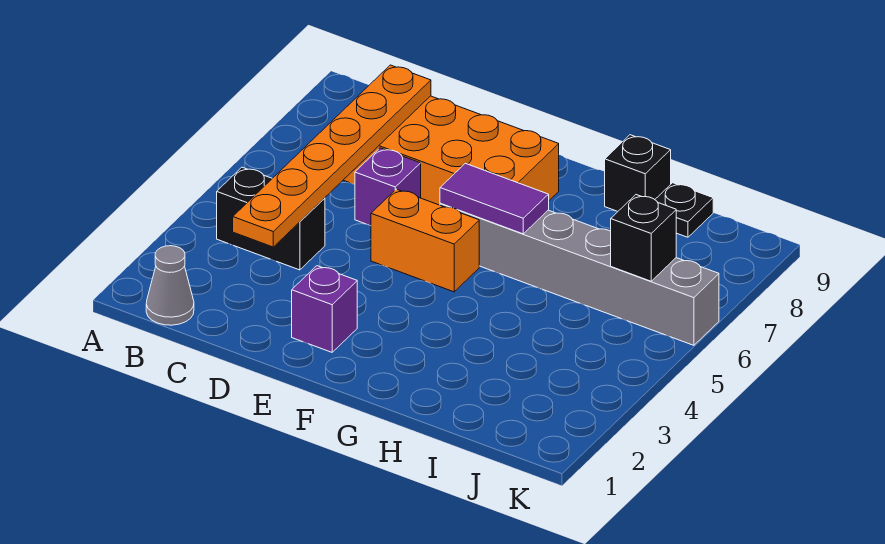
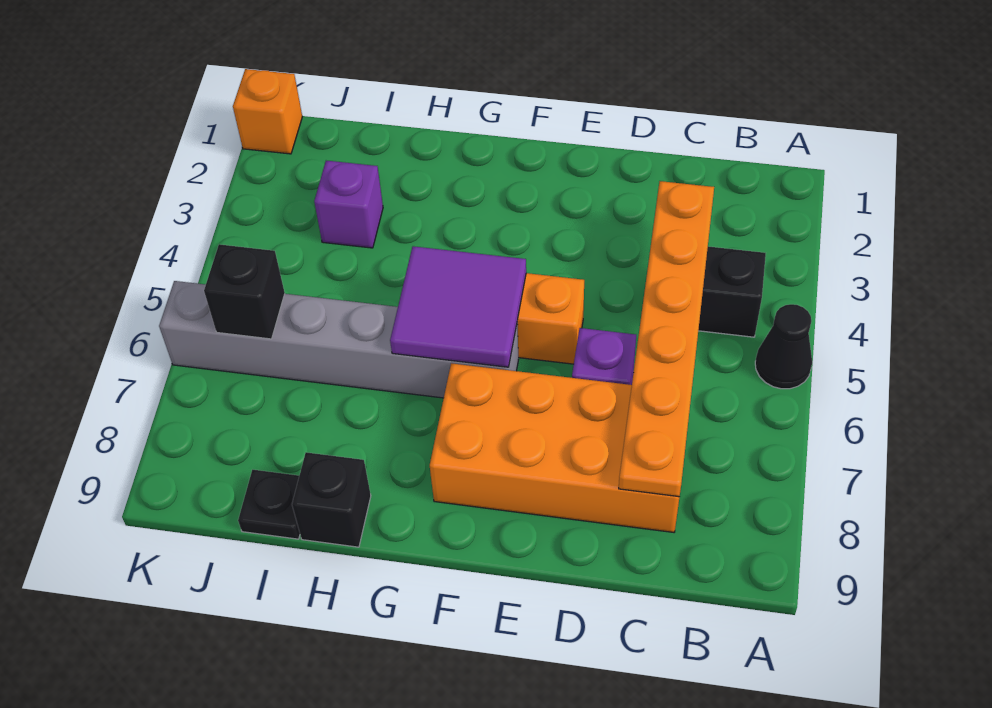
none -> black 1x1 cone [755,304,812,389]
grey 1x1 cone [146,246,194,325] -> none
purple 1x1 brick [292,266,357,352] -> purple 1x1 brick moved to [314,161,383,248]
purple 1x2 tile [440,163,549,234] -> purple 2x2 tile [390,246,526,367]
none -> orange 1x1 brick [233,69,302,154]

